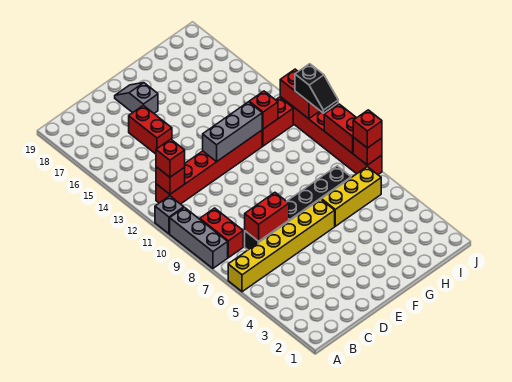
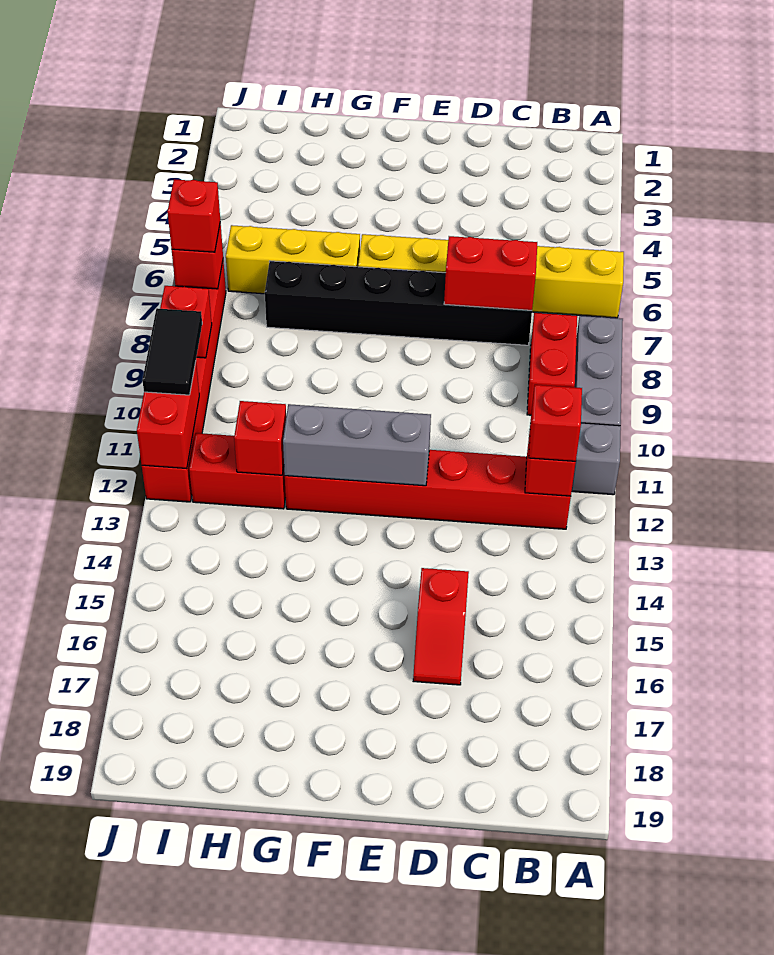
red 1x2 brick [129,105,172,154] -> red 1x2 slope [413,568,469,685]
grey 1x2 slope [115,83,158,113] -> none
red 1x2 brick [324,104,356,153] -> red 1x1 brick [160,286,212,358]
black 1x2 slope [295,64,338,113] -> black 1x2 tile [142,308,202,395]

